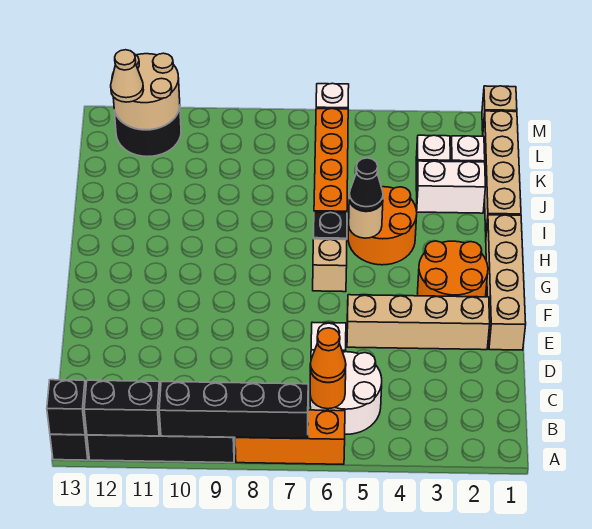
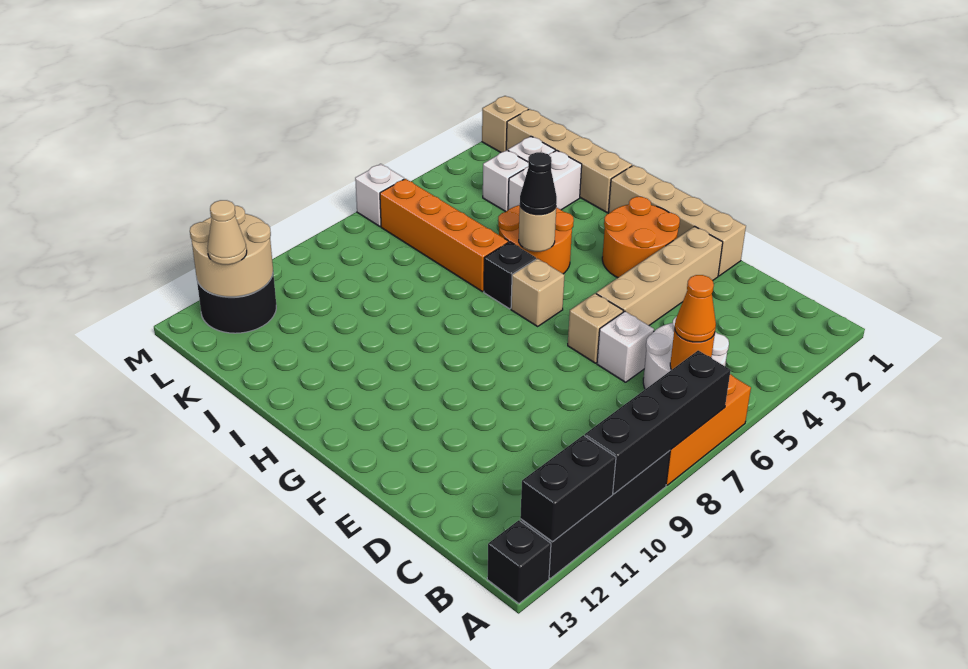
black 1x1 brick [47,380,86,435] -> none
none -> tan 1x1 brick [568,293,623,363]

